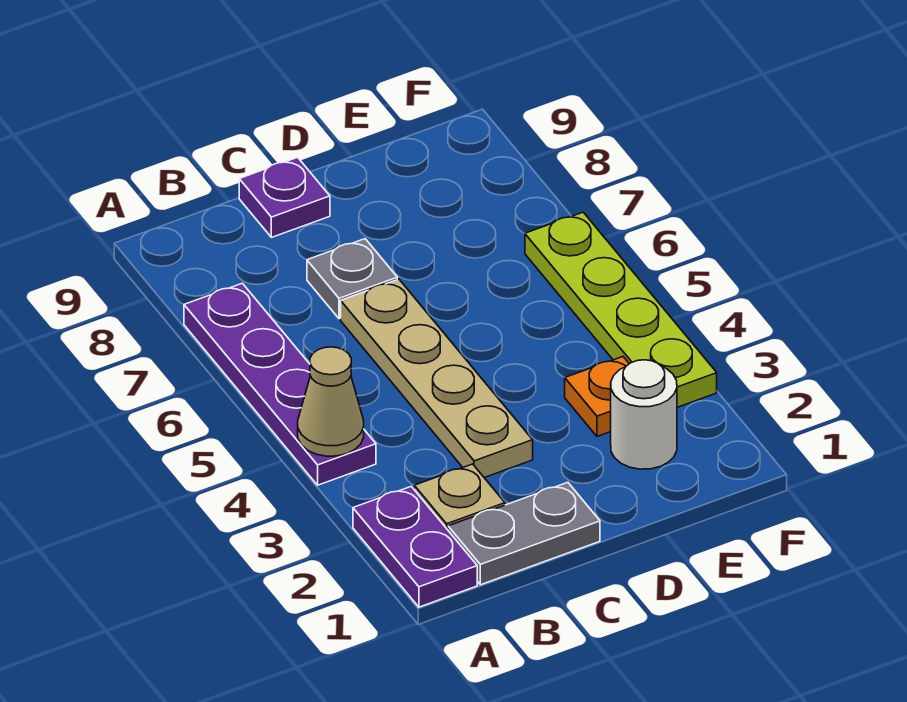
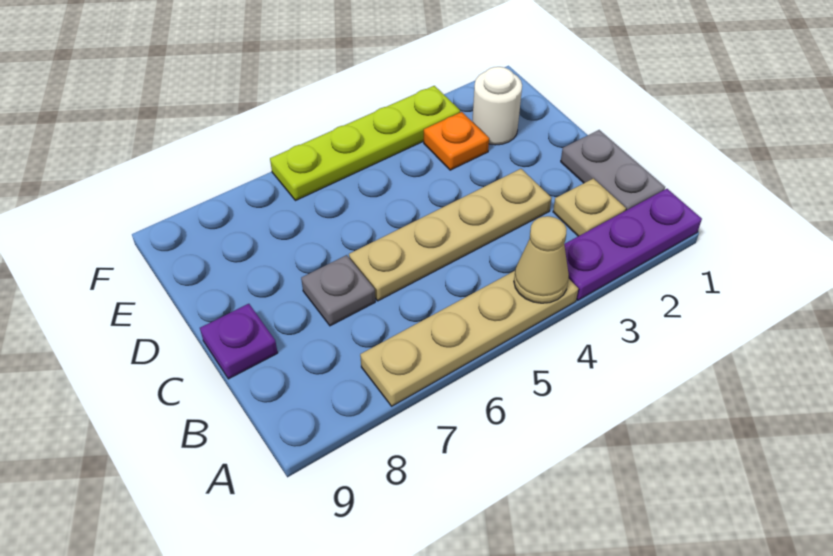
purple 1x2 plate [353,487,477,607] -> purple 1x3 plate [564,189,702,300]
purple 1x4 plate [184,283,376,485] -> tan 1x4 plate [360,271,578,406]

